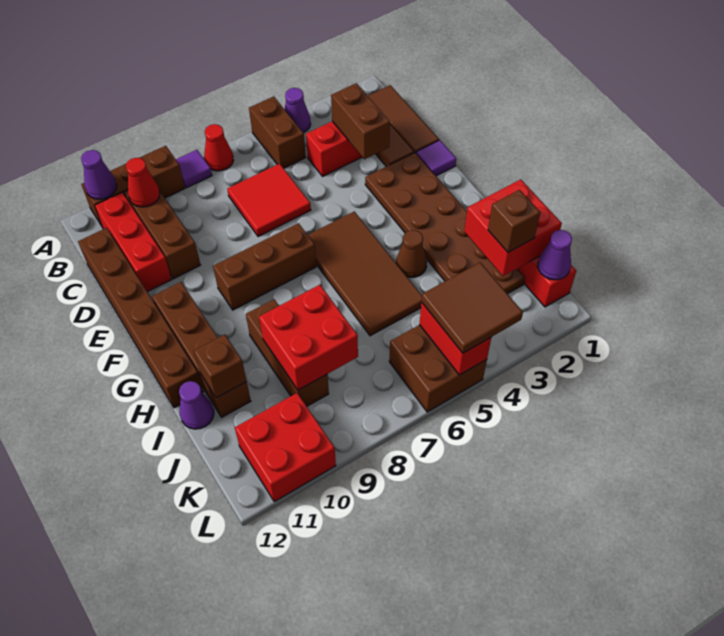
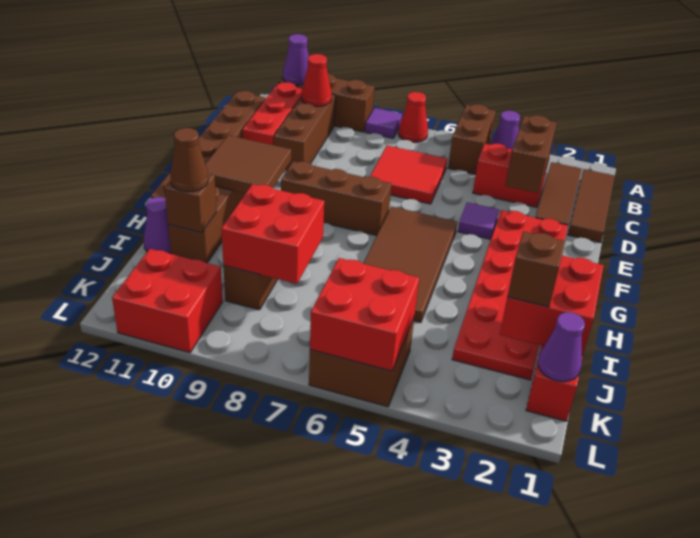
purple 1x1 tile [416,140,456,176] -> purple 1x1 tile moved to [458,202,499,239]
brown 2x6 plate [365,153,525,294] -> red 2x6 plate [452,210,568,380]
brown 1x1 cone [396,230,427,277] -> brown 1x1 cone moved to [170,128,208,192]
brown 2x2 tile [421,263,523,353] -> brown 2x2 tile moved to [205,135,291,193]
red 1x2 brick [419,302,491,375] -> red 2x2 brick [310,258,419,371]

